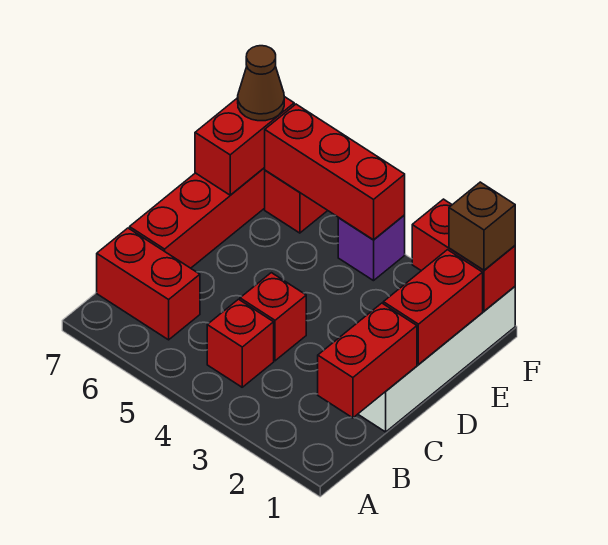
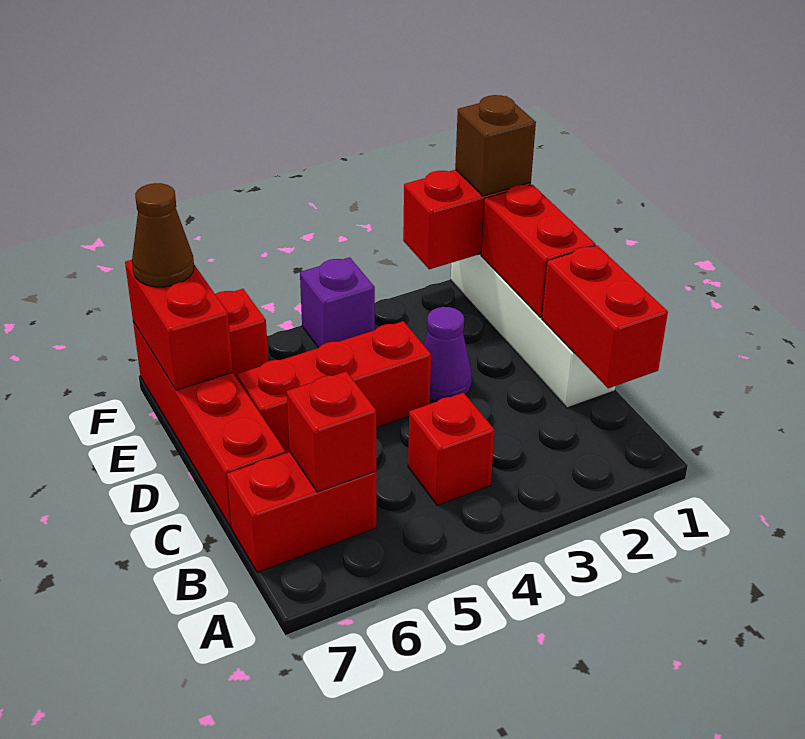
red 1x1 brick [240,273,306,361] -> red 1x1 brick moved to [287,371,376,492]
none -> purple 1x1 cone [424,307,472,401]
red 1x3 brick [265,104,405,240] -> red 1x3 brick moved to [237,321,431,453]

